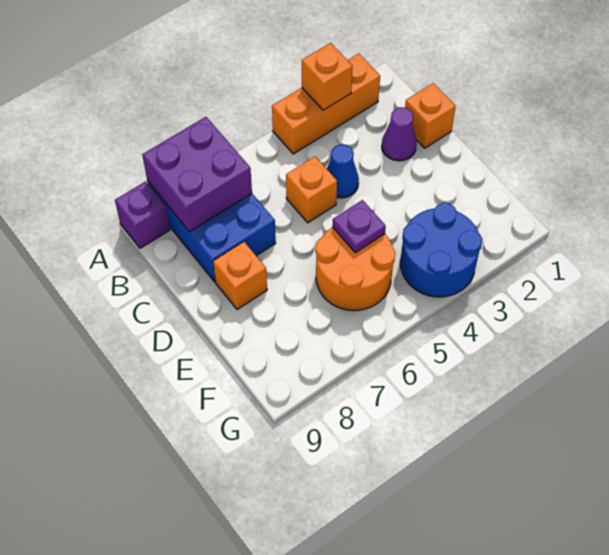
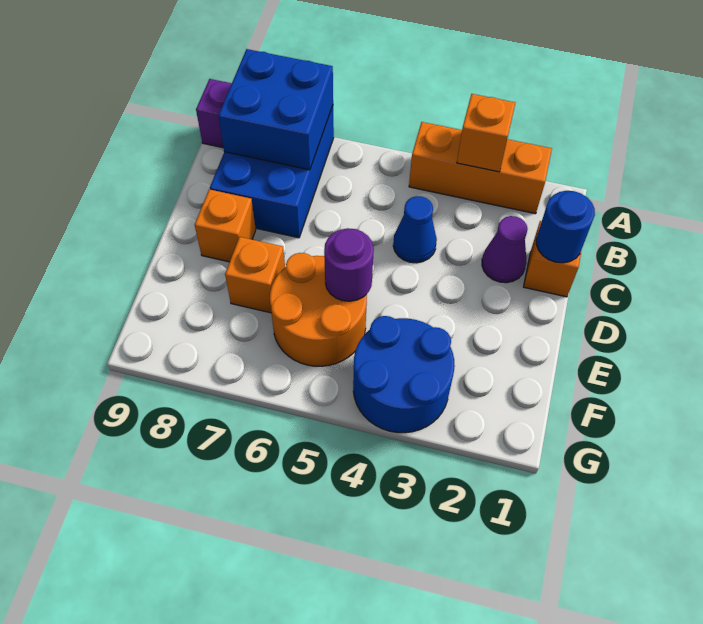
purple 2x2 brick [142,117,252,232] -> blue 2x2 brick [218,49,333,170]
none -> blue 1x1 round brick [536,191,595,263]
orange 1x1 brick [286,157,337,223] -> orange 1x1 brick moved to [225,237,285,313]
purple 1x1 plate [332,200,386,253] -> purple 1x1 round brick [324,228,374,301]

